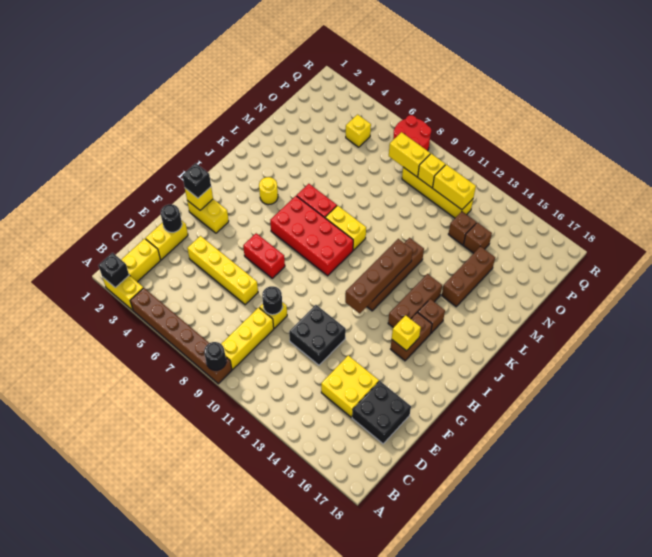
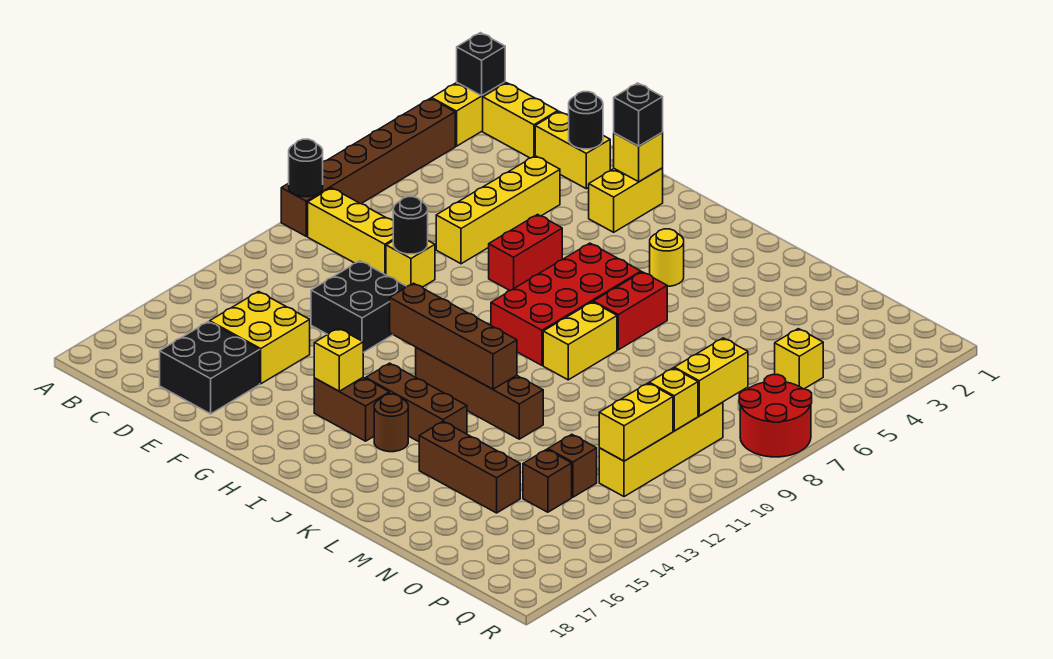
brown 1x1 brick [418,299,445,333] -> brown 1x1 round brick [374,394,408,452]

